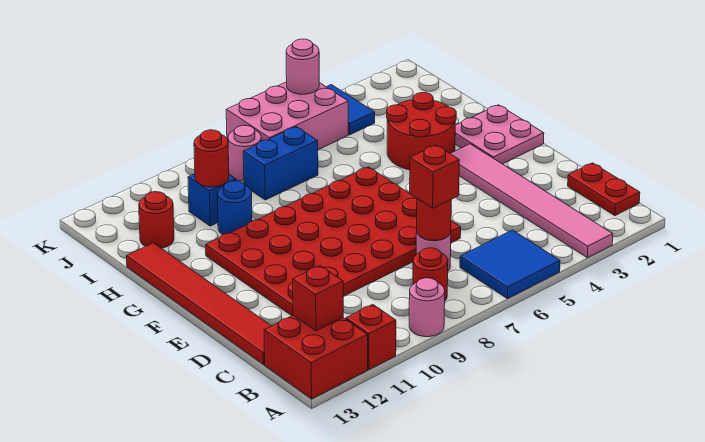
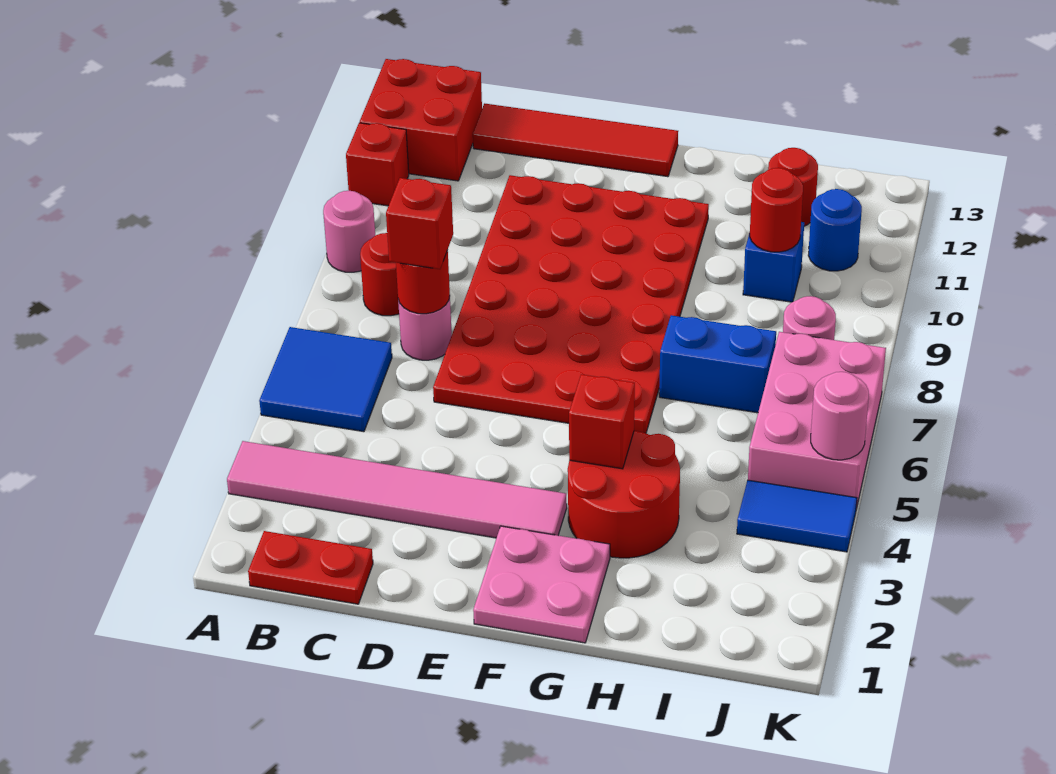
red 1x1 brick [293,266,344,331] -> red 1x1 brick moved to [569,374,635,469]
red 1x6 tile [126,243,271,364] -> red 1x4 tile [473,103,678,177]
blue 1x1 round brick [217,181,252,235] -> blue 1x1 round brick moved to [808,189,862,271]
blue 1x2 brick [243,127,318,200] -> blue 1x2 brick turned to [659,315,776,413]

